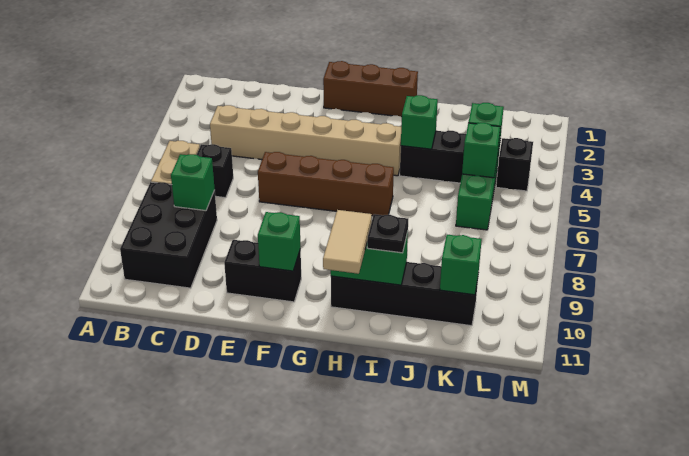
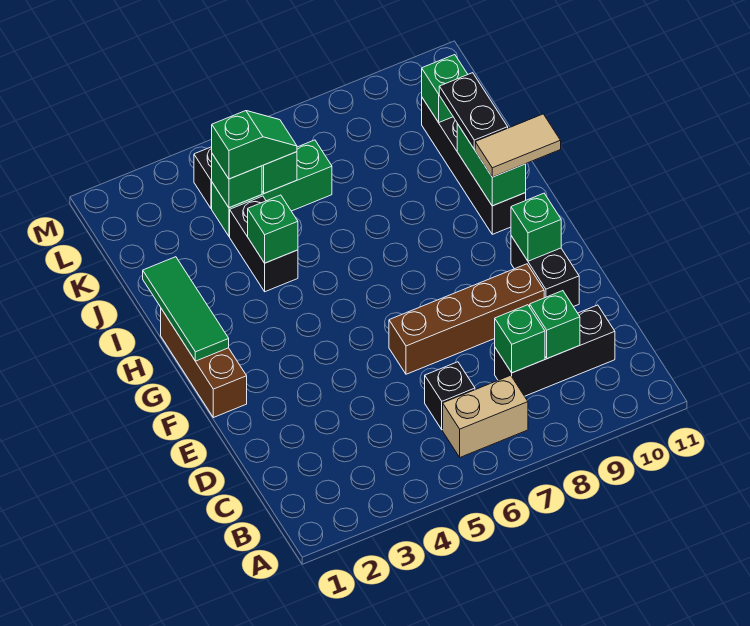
black 2x3 brick [120,182,217,288] -> black 1x3 brick [495,305,615,396]
tan 1x6 brick [210,105,401,176] -> none
none -> green 1x1 brick [530,291,580,359]
brown 1x4 brick [258,152,394,216] -> brown 1x4 brick turned to [389,264,544,374]
none -> green 1x3 tile [143,257,229,361]
black 1x1 plate [367,214,408,253] -> black 1x2 plate [439,73,508,149]
none -> green 1x2 slope [212,111,297,179]

